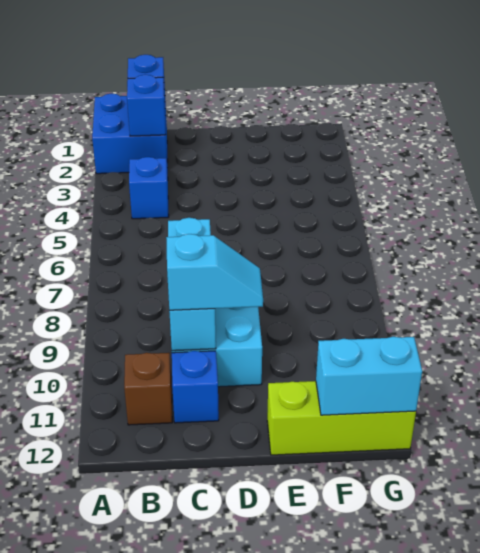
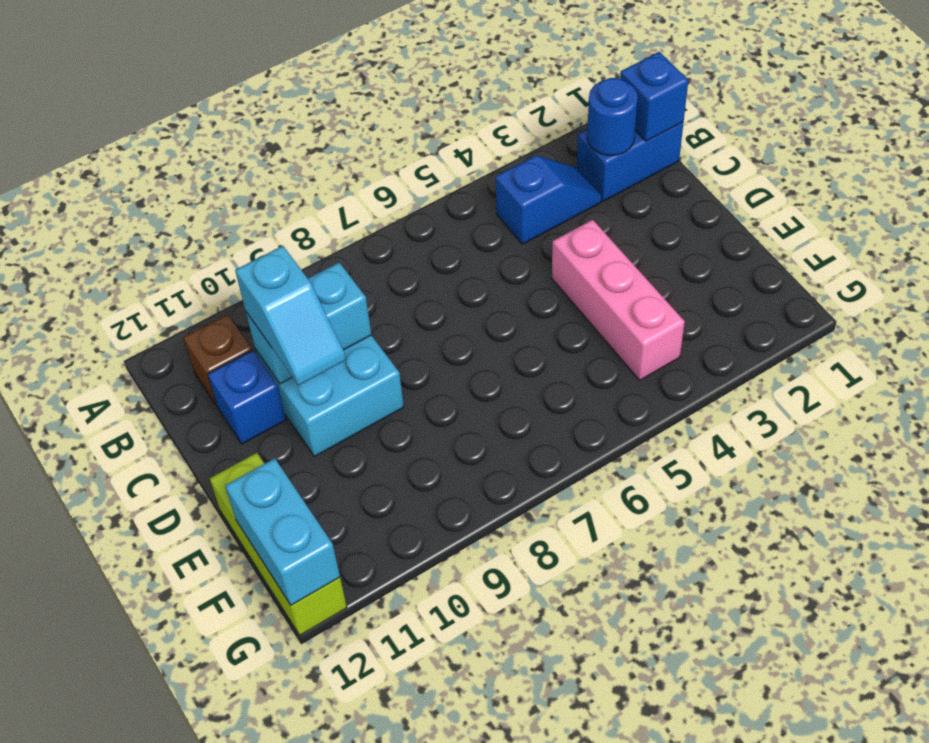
blue 2x2 brick [92,94,168,174] -> blue 1x2 brick [577,122,684,201]
blue 1x1 brick [127,75,166,136] -> blue 1x1 round brick [587,78,638,156]
cyan 1x3 brick [168,218,216,351] -> cyan 1x2 brick [246,263,371,384]
none -> pink 1x3 brick [552,220,685,380]

